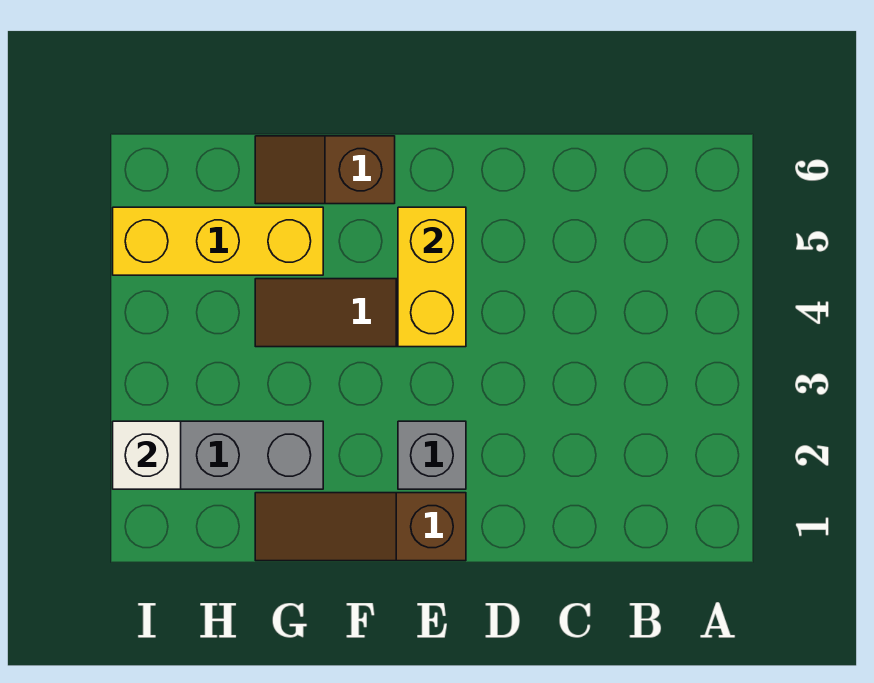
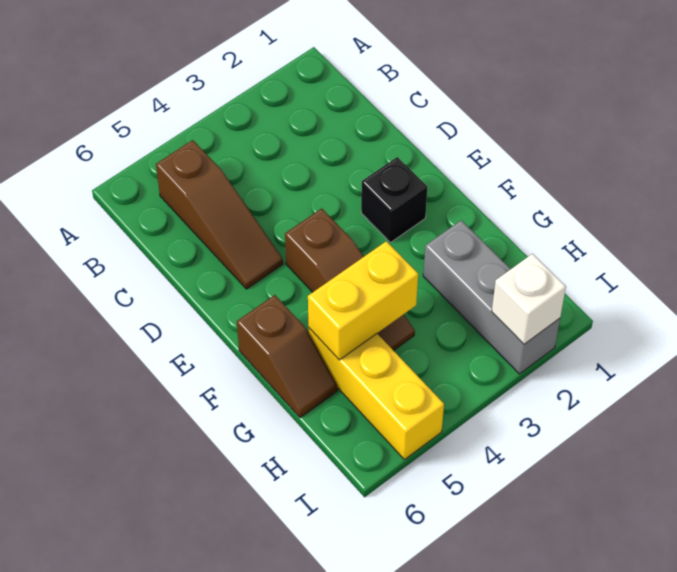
brown 1x3 slope [255,493,466,561] -> brown 1x3 slope moved to [156,140,283,289]
grey 1x1 brick [398,421,466,489] -> black 1x1 brick [361,157,427,243]
yellow 1x2 brick [398,207,466,347] -> yellow 1x2 brick moved to [308,241,418,360]

